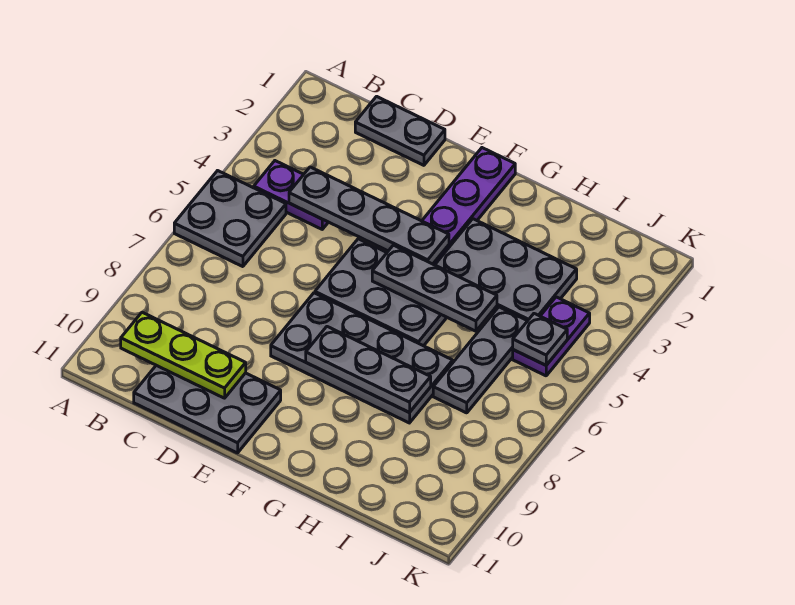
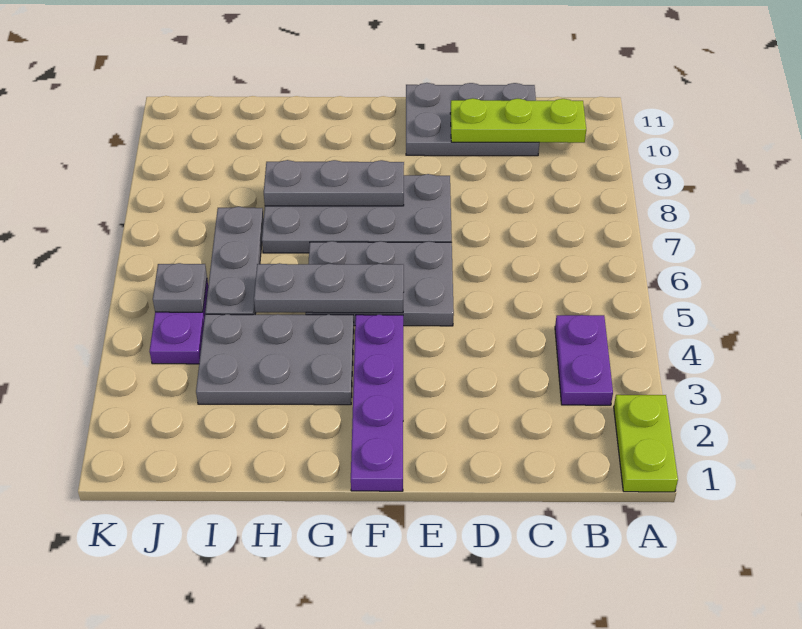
none -> lime 1x2 plate [614,395,678,492]
grey 2x2 plate [174,171,286,267] -> none
purple 1x2 plate [254,161,328,229] -> purple 1x2 plate turned to [555,315,613,405]
grey 1x2 plate [355,96,445,165] -> none
grey 1x4 plate [289,167,449,264] -> none

